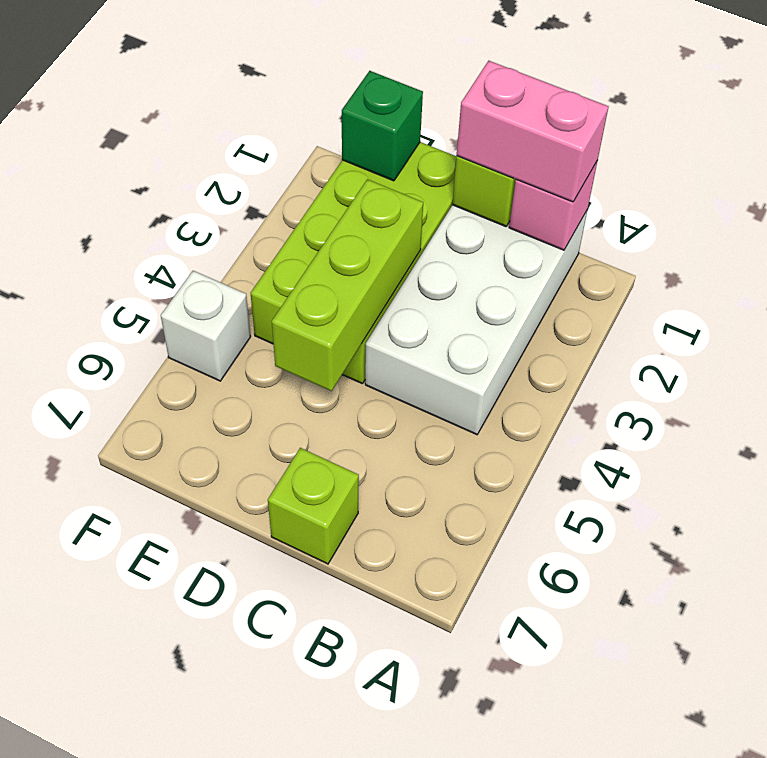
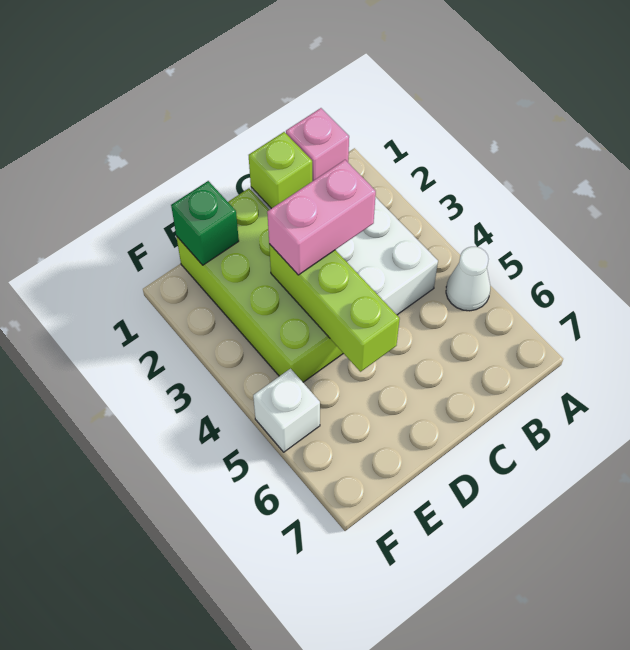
none -> white 1x1 cone [446,247,490,311]
pink 1x2 brick [457,61,609,202] -> pink 1x2 brick moved to [267,160,376,275]
lime 1x1 brick [268,448,359,564] -> none

